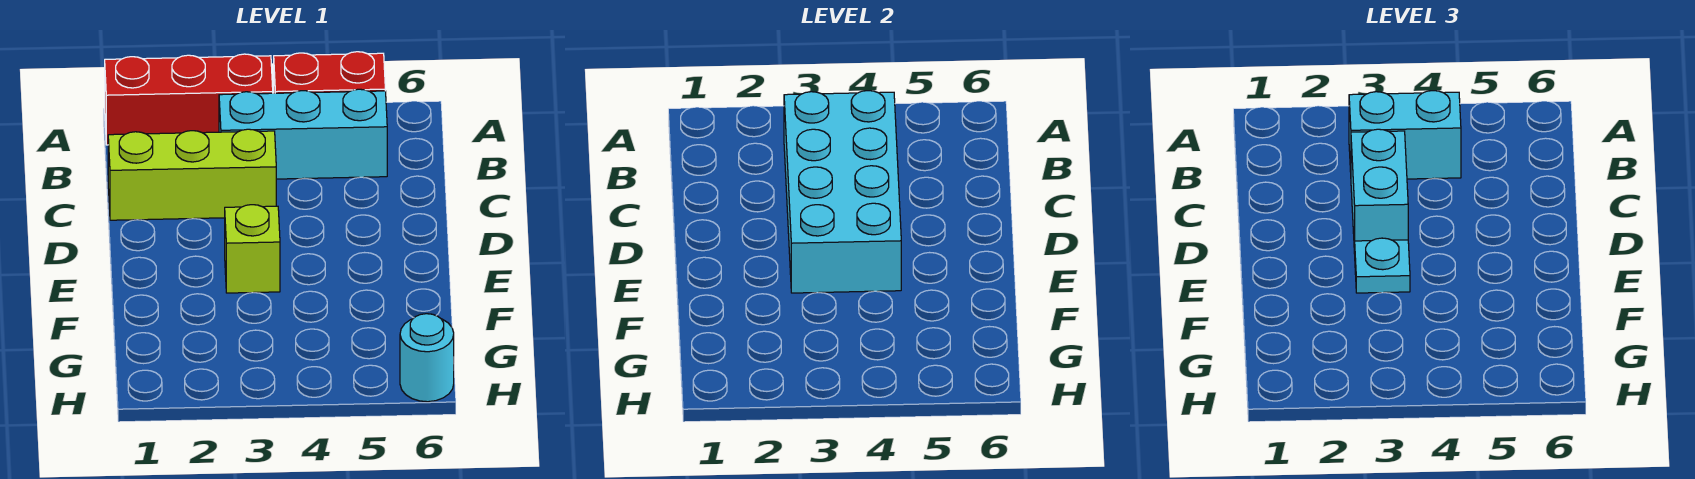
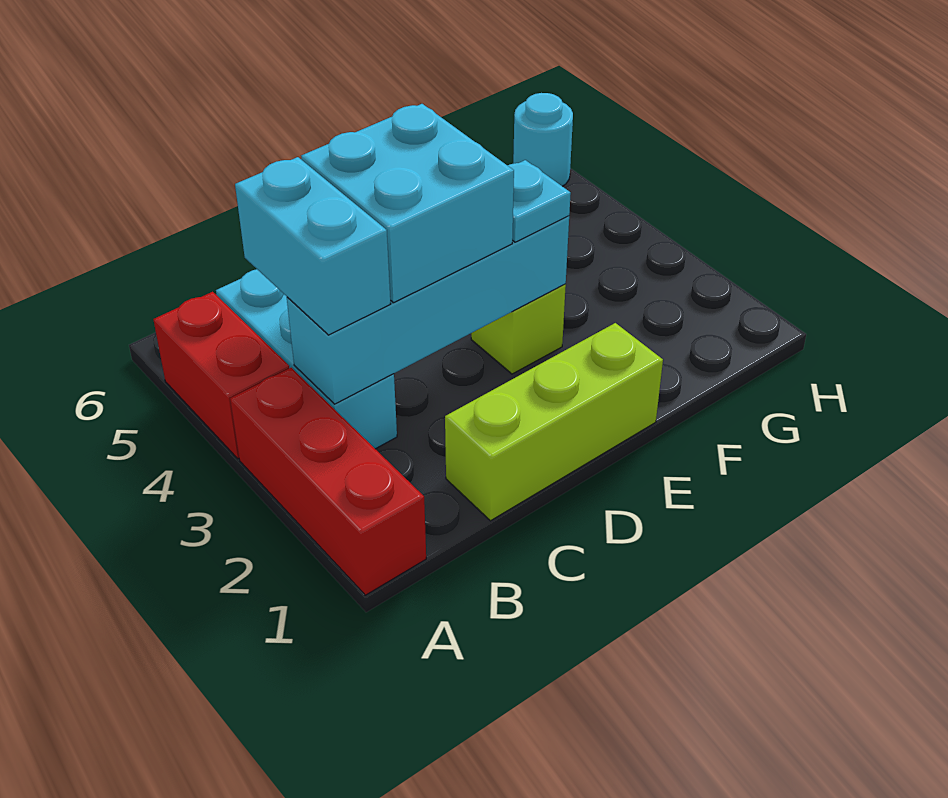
cyan 2x4 brick [784,91,901,293] -> cyan 1x4 brick [287,216,569,404]
lime 1x3 brick [108,129,276,220] -> lime 1x3 brick turned to [445,323,663,521]
cyan 1x2 brick [1351,129,1408,254] -> cyan 2x2 brick [301,104,514,303]

